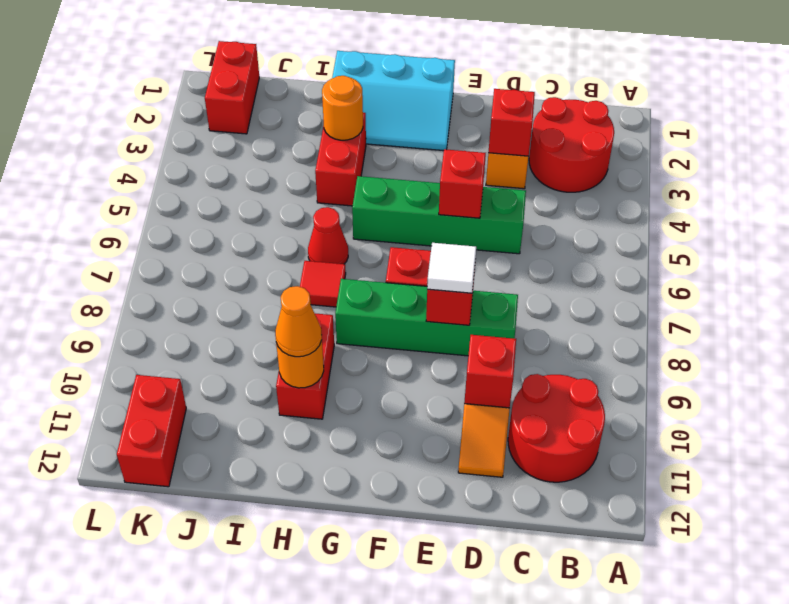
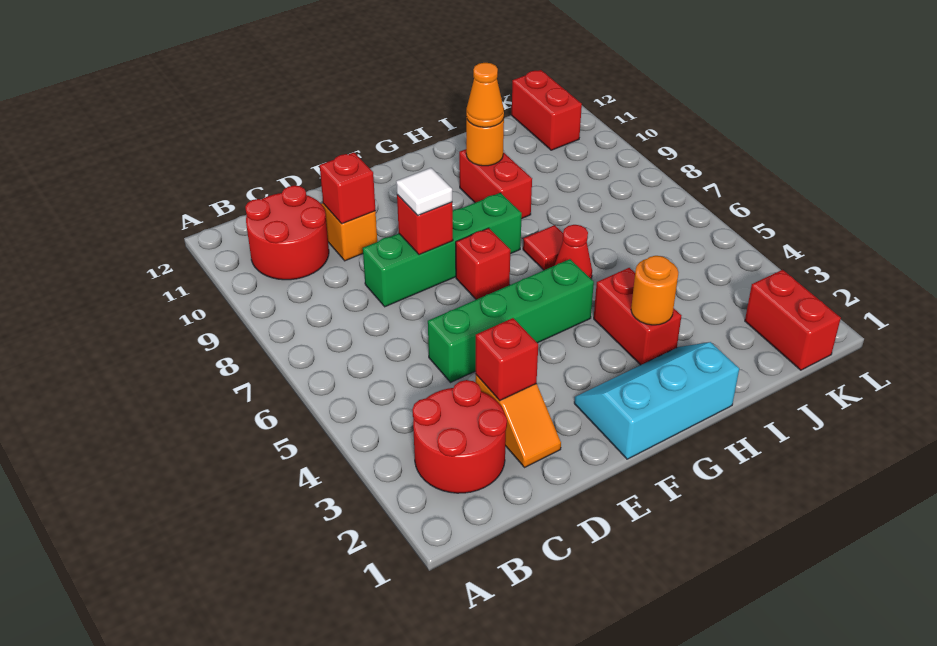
red 1x1 brick [439,149,486,218] -> none

